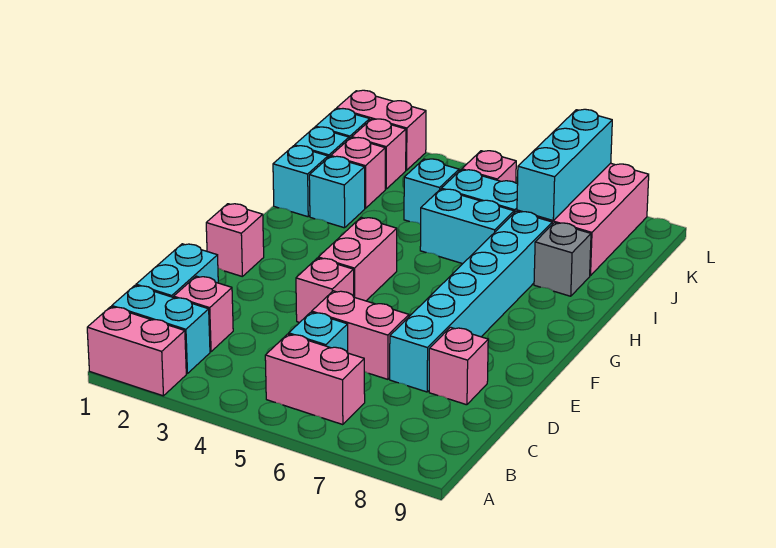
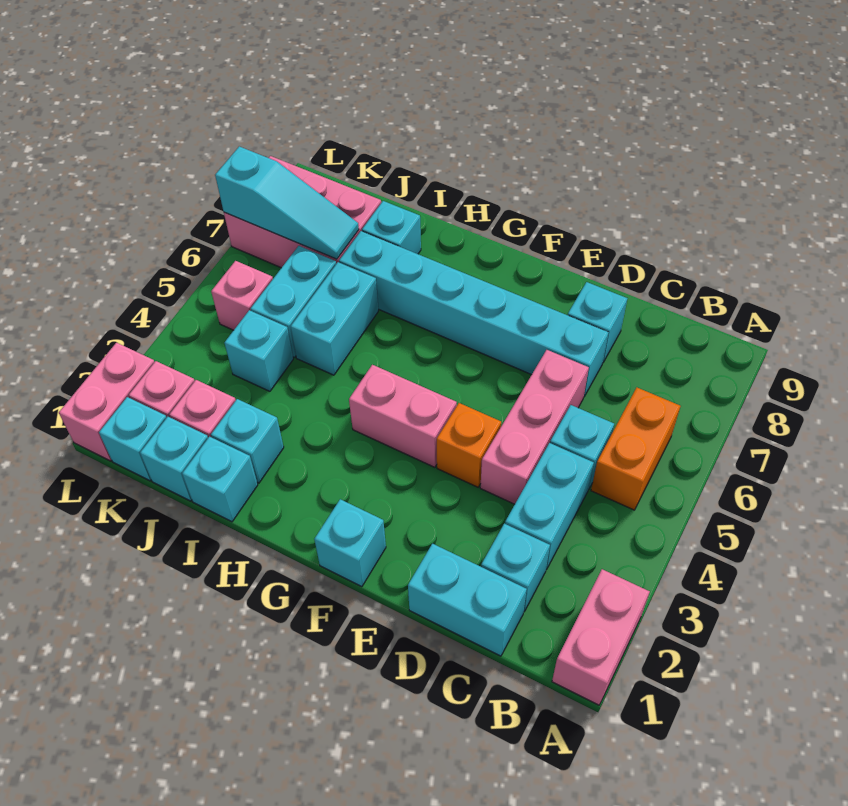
cyan 1x2 brick [112,285,210,374] -> cyan 1x2 brick moved to [505,443,594,570]
pink 1x2 brick [265,334,365,425] -> orange 1x2 brick [591,388,680,510]
pink 1x1 brick [174,276,233,352] -> cyan 1x1 brick [481,524,550,611]
pink 1x2 brick [312,291,409,379] -> pink 1x3 brick [480,350,589,504]
pink 1x1 brick [429,327,488,405] -> cyan 1x1 brick [568,282,627,362]
pink 1x1 brick [296,258,354,323] -> orange 1x1 brick [437,403,501,487]
pink 1x1 brick [206,204,264,277] -> cyan 1x1 brick [314,499,386,587]
grey 1x1 brick [534,223,591,296] -> cyan 1x1 brick [362,201,421,254]
cyan 1x3 brick [517,109,612,220] -> cyan 1x3 slope [215,146,359,259]

